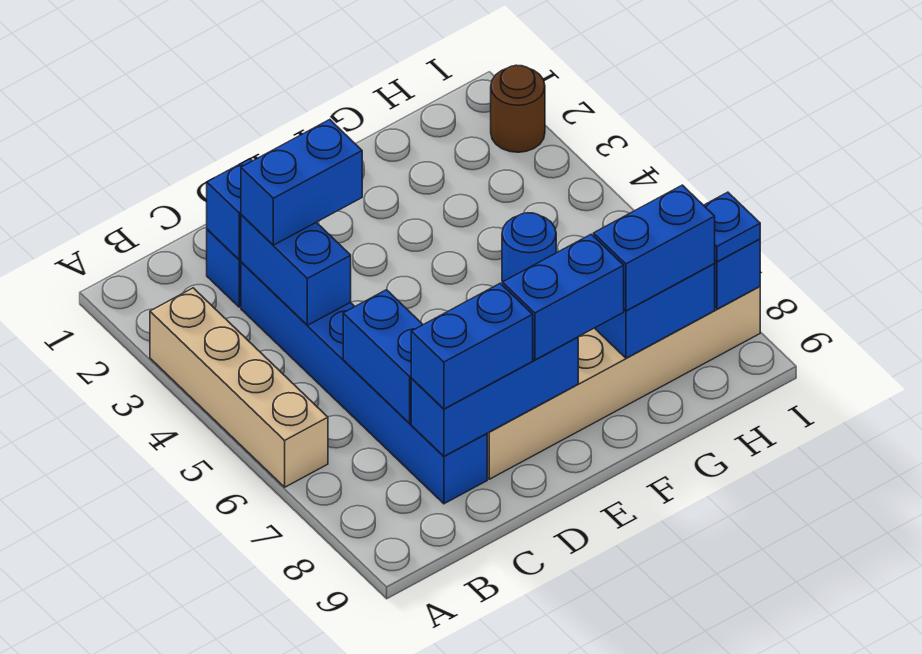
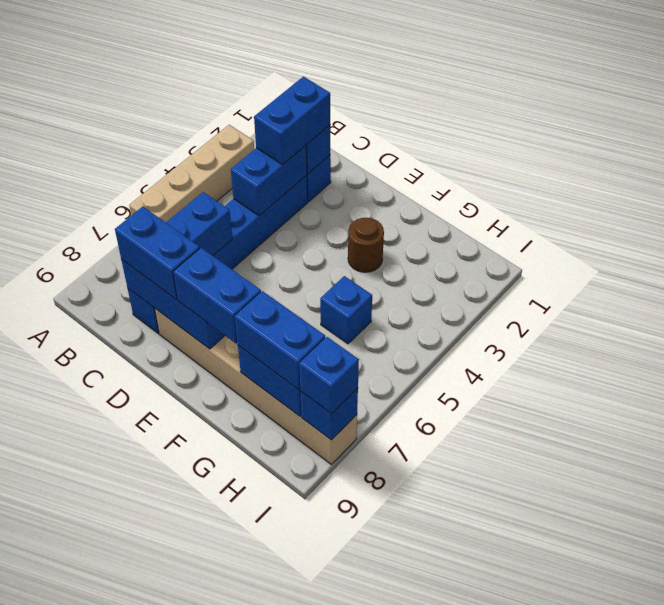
blue 1x2 brick [241,120,362,245] -> blue 1x2 brick turned to [254,77,330,165]
blue 1x1 round brick [502,213,556,282] -> blue 1x1 brick [320,276,372,344]
brown 1x1 round brick [491,65,545,152] -> brown 1x1 round brick moved to [348,218,384,272]
blue 1x1 plate [704,192,760,262] -> blue 1x1 brick [299,337,359,414]

